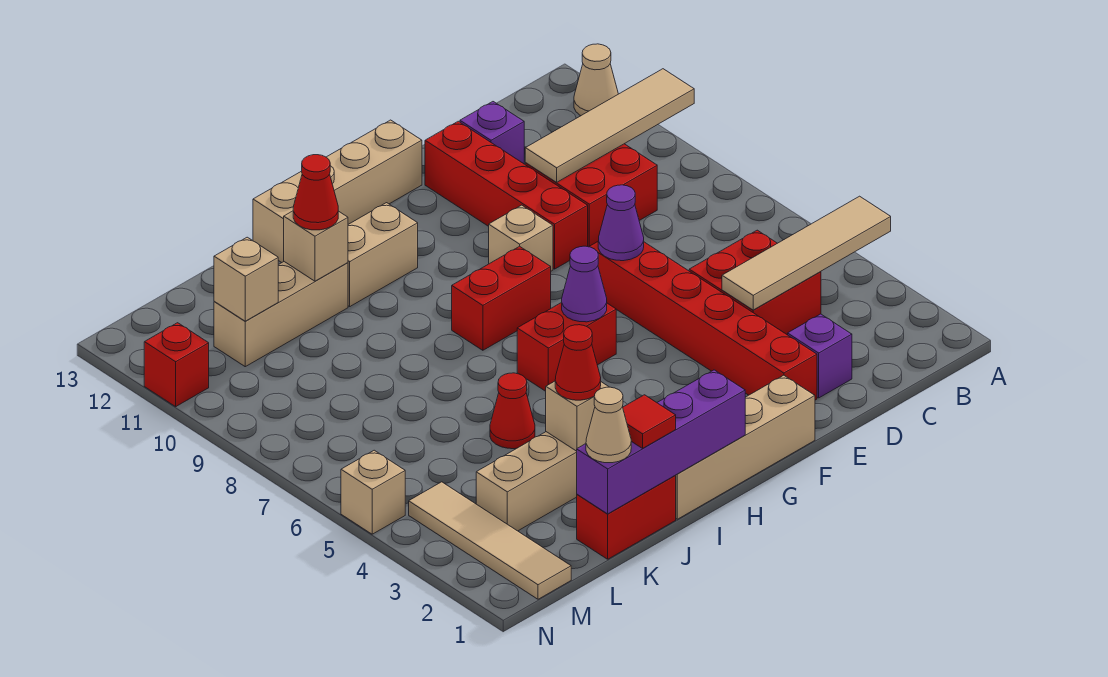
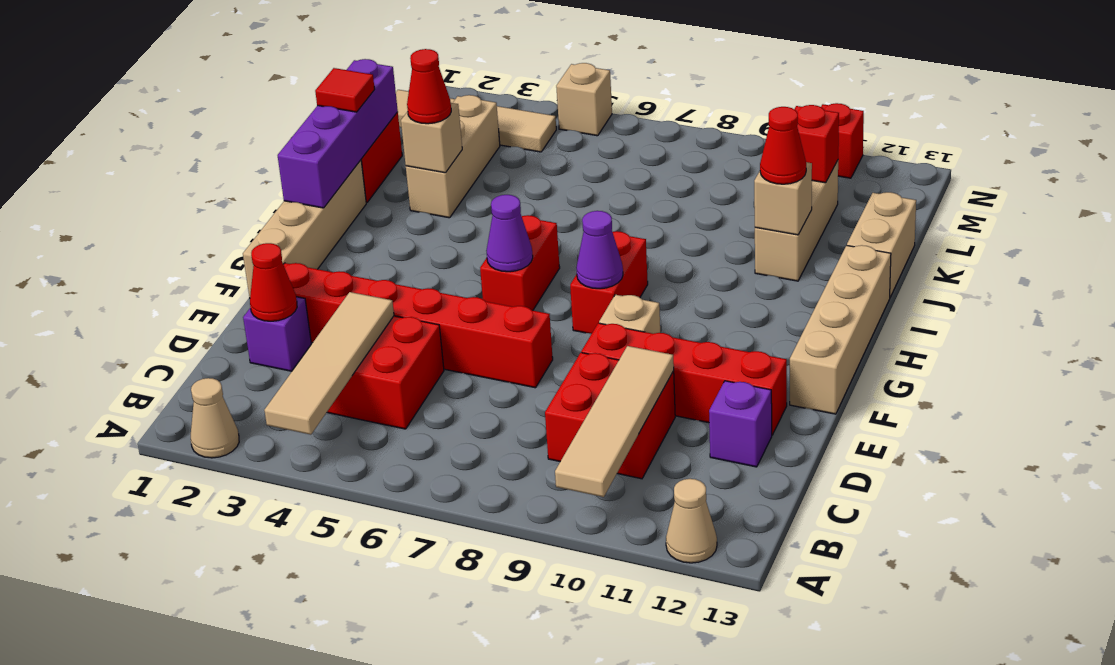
purple 1x1 cone [598,185,644,261] -> purple 1x1 cone moved to [576,211,623,289]
tan 1x2 brick [348,203,418,306] -> tan 1x2 brick moved to [847,192,916,297]
red 1x1 cone [490,373,535,449] -> red 1x1 cone moved to [250,243,297,321]
tan 1x1 cone [586,387,631,463] -> tan 1x1 cone moved to [191,378,239,458]
tan 1x1 brick [214,237,278,321] -> red 1x1 brick [794,105,839,183]

